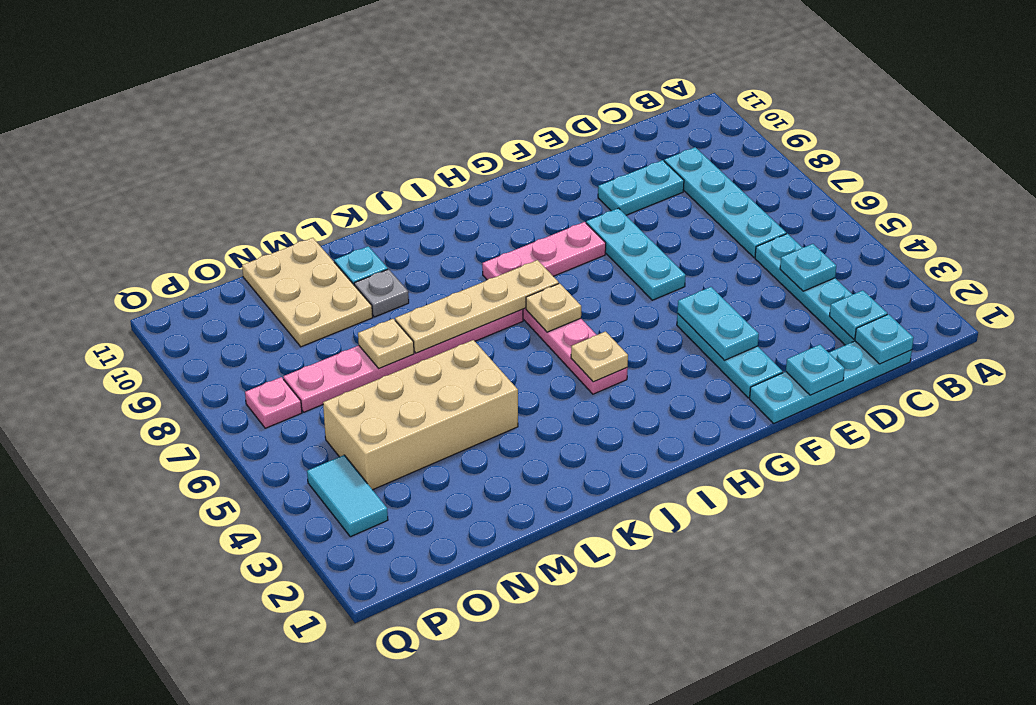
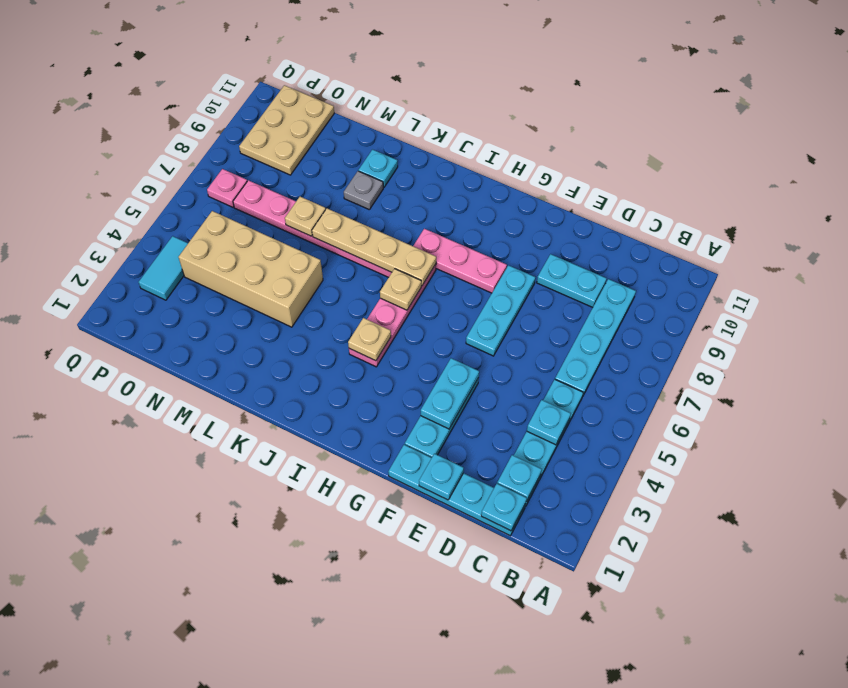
tan 2x3 plate [242,238,373,347] -> tan 2x3 plate moved to [239,85,334,175]

